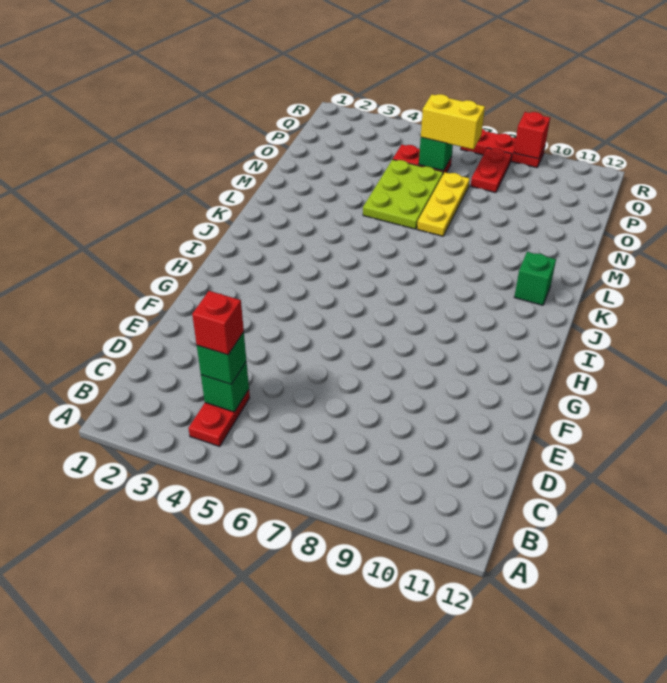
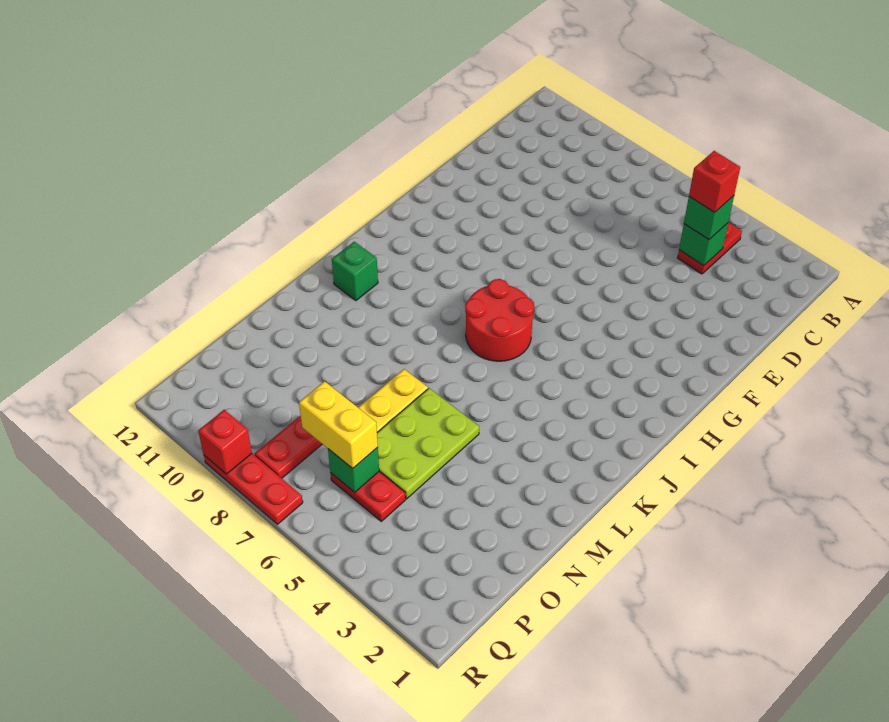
none -> red 2x2 round brick [465,279,534,361]

